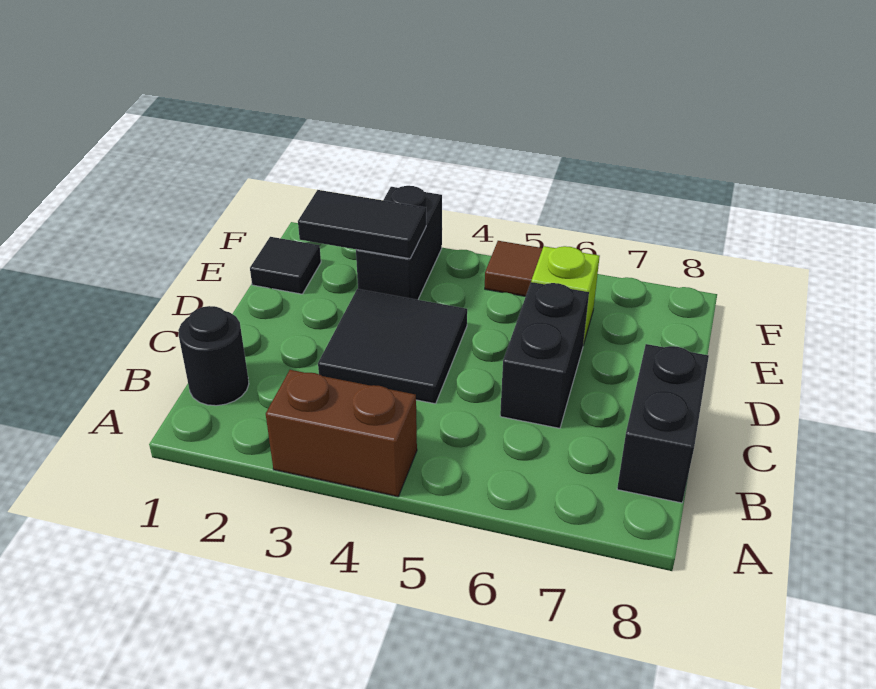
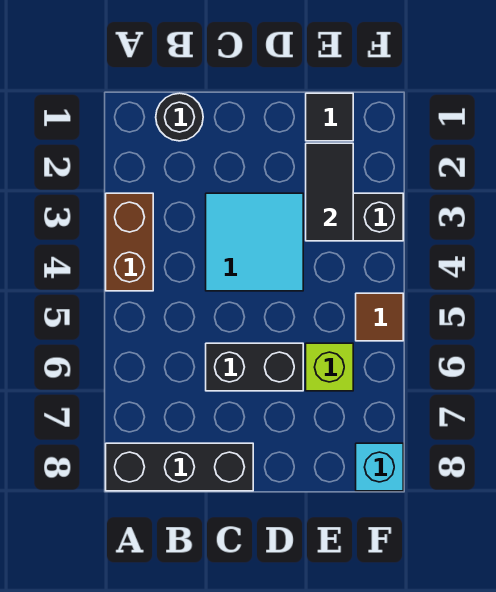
black 1x2 brick [617,344,709,503] -> black 1x3 brick [106,443,253,491]
black 2x2 tile [318,289,467,404] -> cyan 2x2 tile [206,193,303,291]
none -> cyan 1x1 brick [356,443,403,491]

